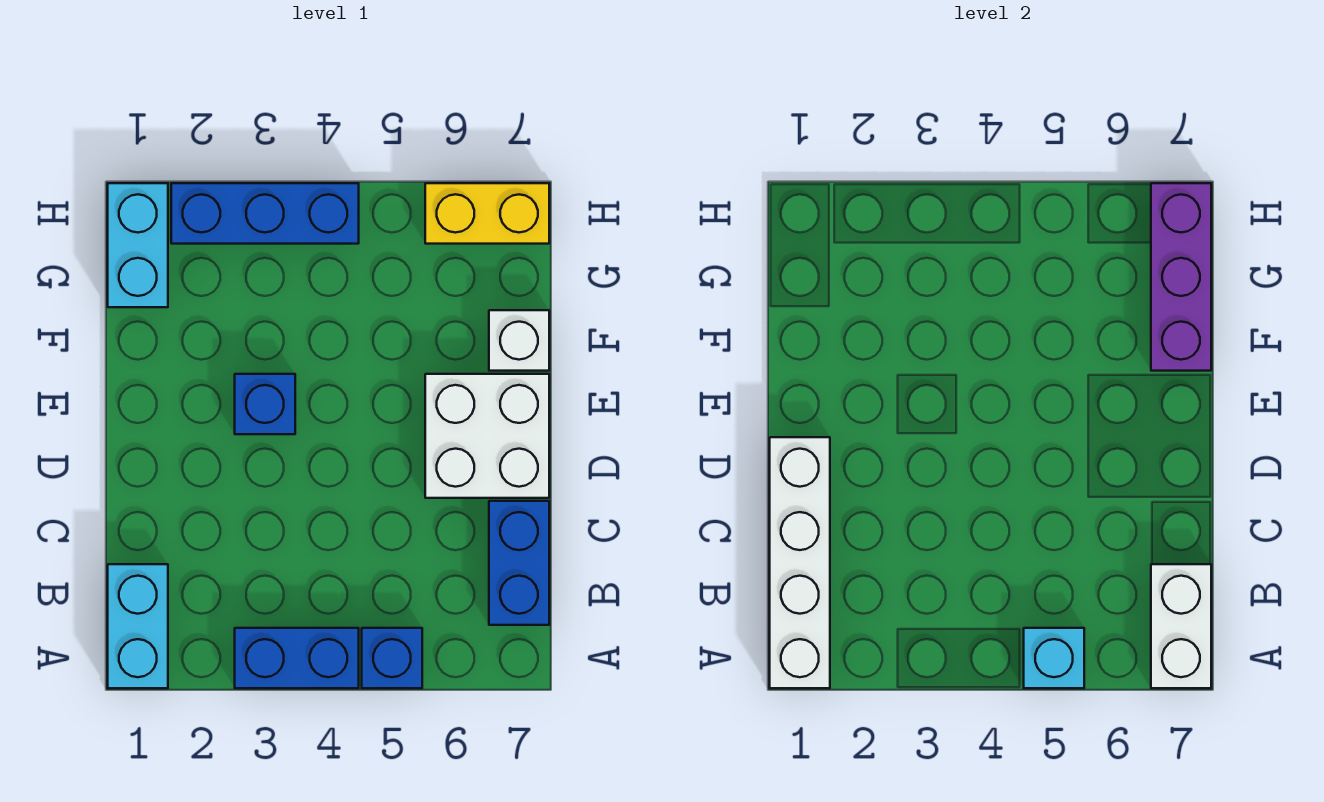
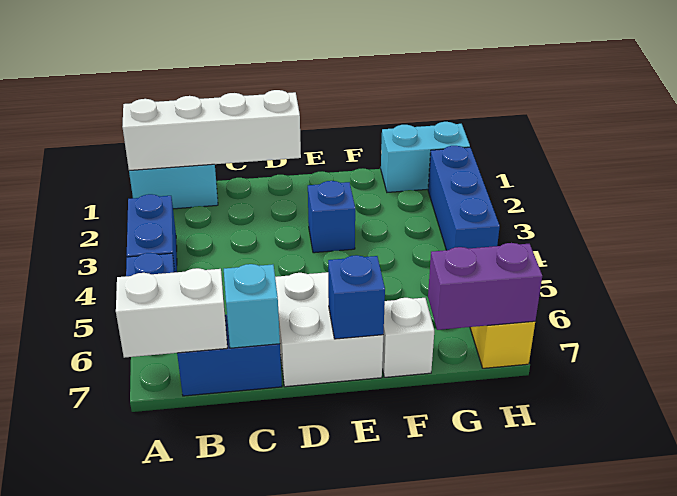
cyan 1x1 brick [1024,628,1084,688] -> cyan 1x1 brick moved to [224,264,280,348]
none -> blue 1x1 brick [328,255,385,339]
purple 1x3 brick [1151,183,1211,371] -> purple 1x2 brick [428,243,542,330]

